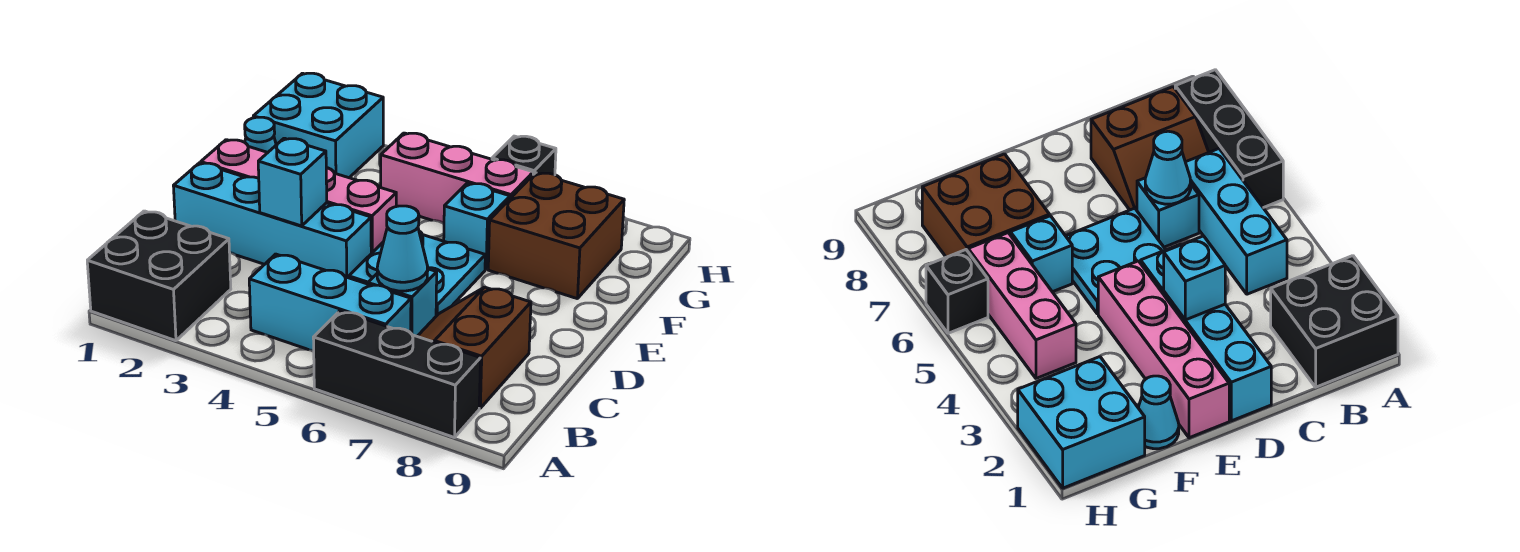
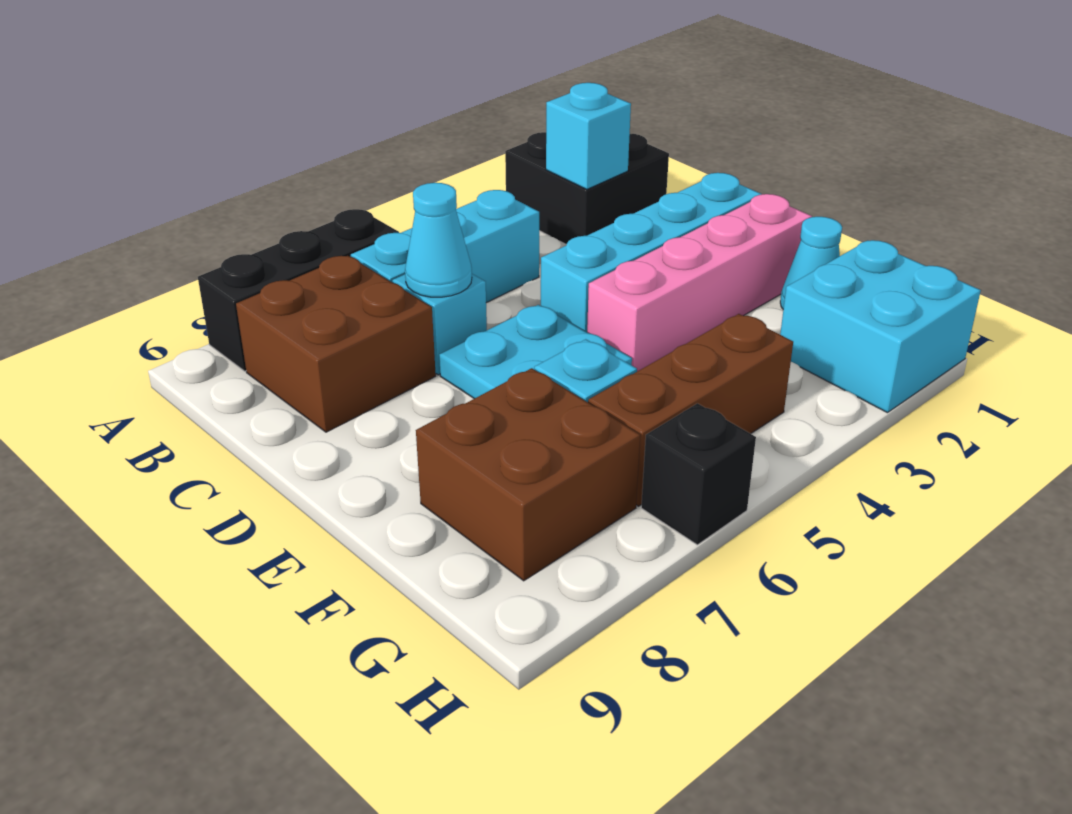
brown 2x2 slope [417,287,531,408] -> brown 2x2 brick [236,256,436,432]
cyan 1x1 brick [258,138,327,226] -> cyan 1x1 brick moved to [546,83,631,189]
pink 1x3 brick [381,133,533,223] -> brown 1x3 brick [588,314,793,506]

